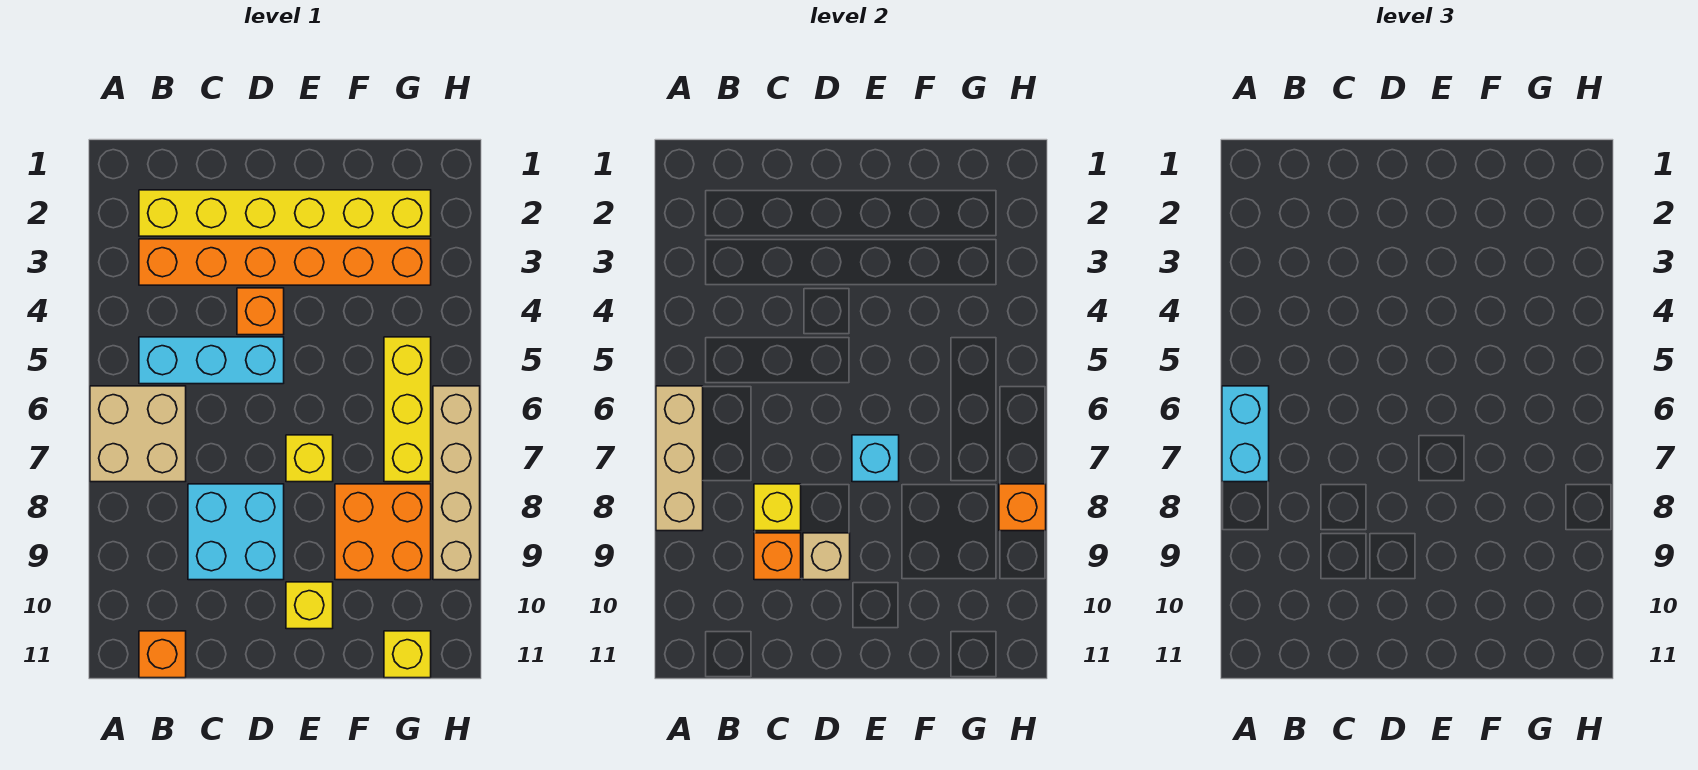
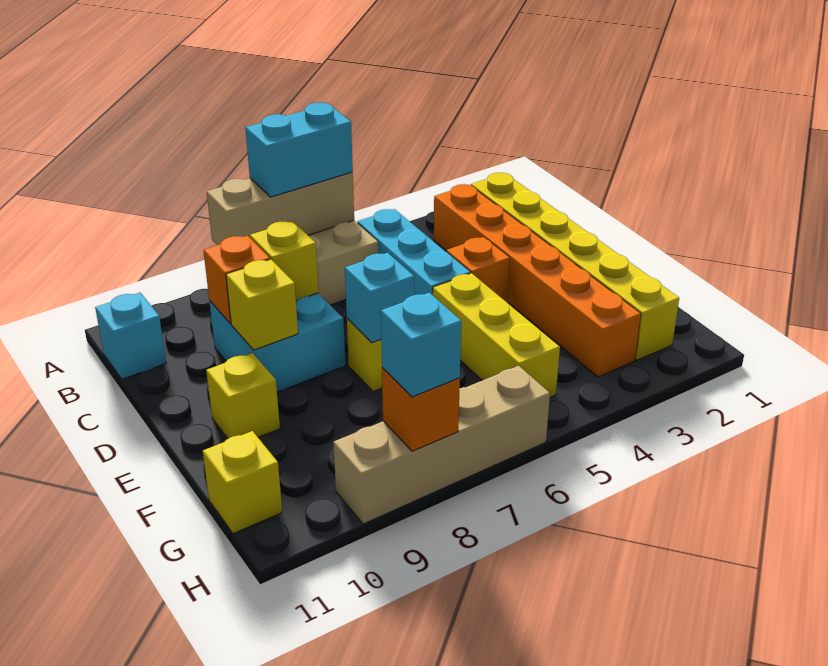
orange 1x1 brick [139,631,186,678] -> cyan 1x1 brick [95,293,166,379]
tan 1x1 brick [803,533,850,580] -> yellow 1x1 brick [226,259,298,350]
orange 2x2 brick [335,484,431,580] -> none
yellow 1x3 brick [384,337,431,482] -> yellow 1x3 brick turned to [433,273,560,397]
none -> cyan 1x1 brick [381,293,461,397]

